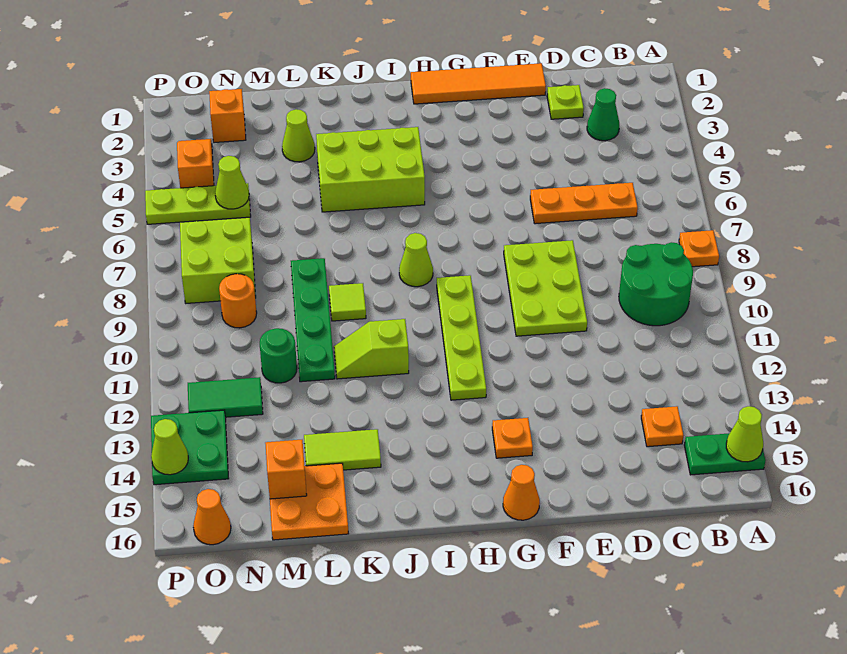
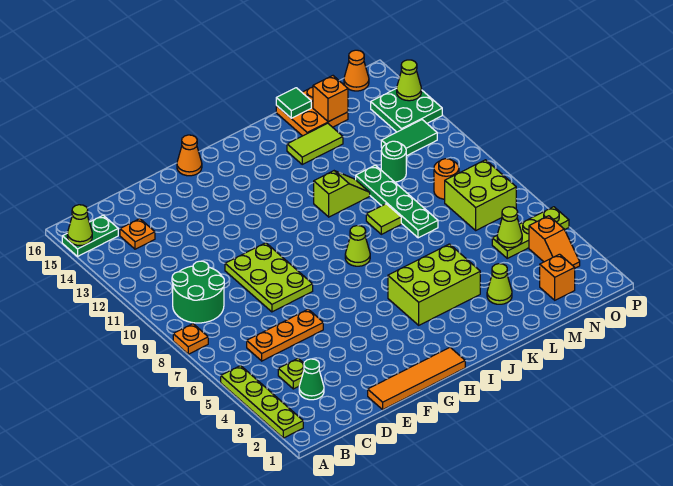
lime 1x1 plate [547,85,584,119] -> lime 1x1 plate moved to [278,358,304,389]
orange 1x1 plate [492,418,533,458] -> none
lime 1x4 plate [437,275,486,400] -> lime 1x4 plate moved to [221,366,303,438]
none -> green 1x1 tile [276,88,311,118]

